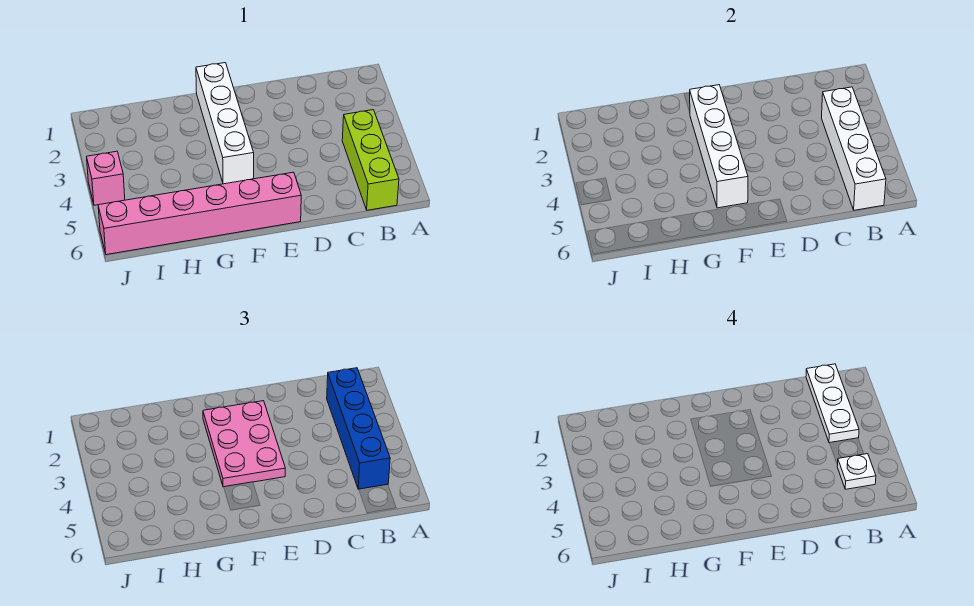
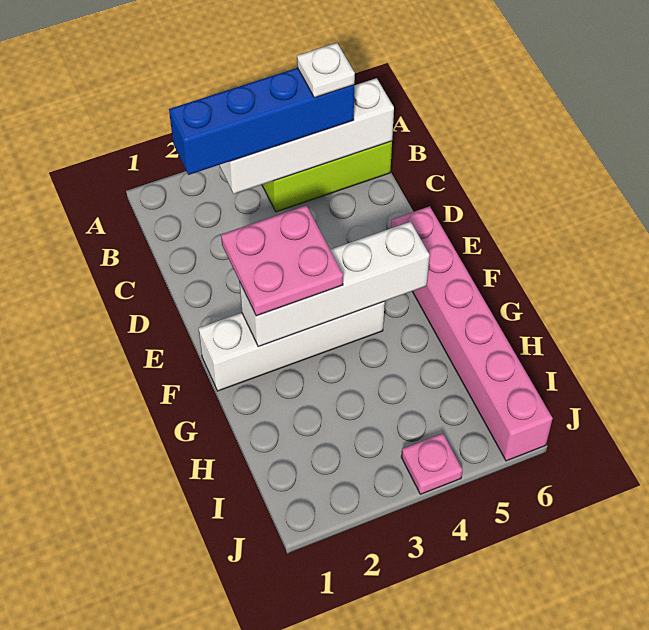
white 1x3 plate [806,364,859,443] -> none
pink 2x3 plate [203,401,285,487] -> pink 2x2 plate [221,205,343,316]
pink 1x1 brick [87,151,125,205] -> pink 1x1 plate [401,433,463,494]

